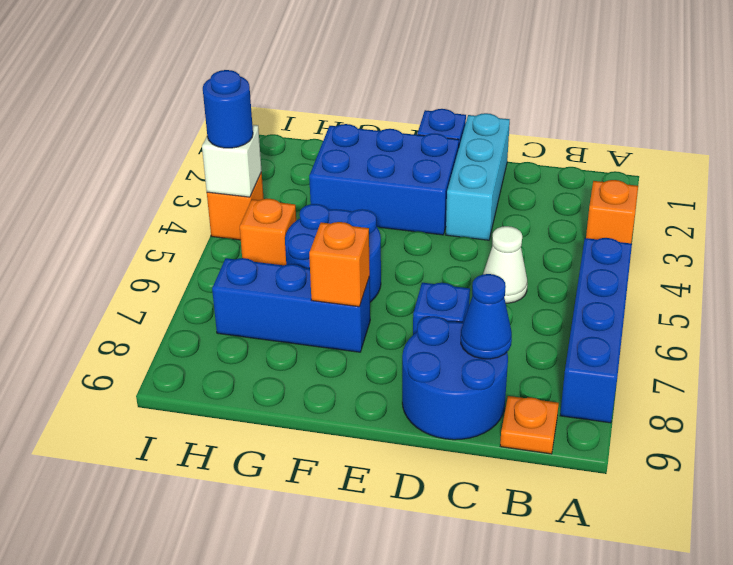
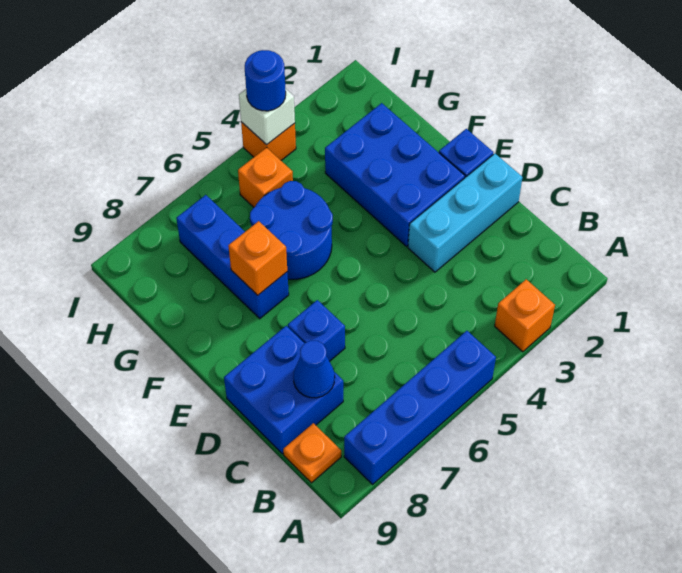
white 1x1 cone [483,226,528,303] -> none
blue 2x2 round brick [402,316,508,440] -> blue 2x2 brick [224,326,343,454]

